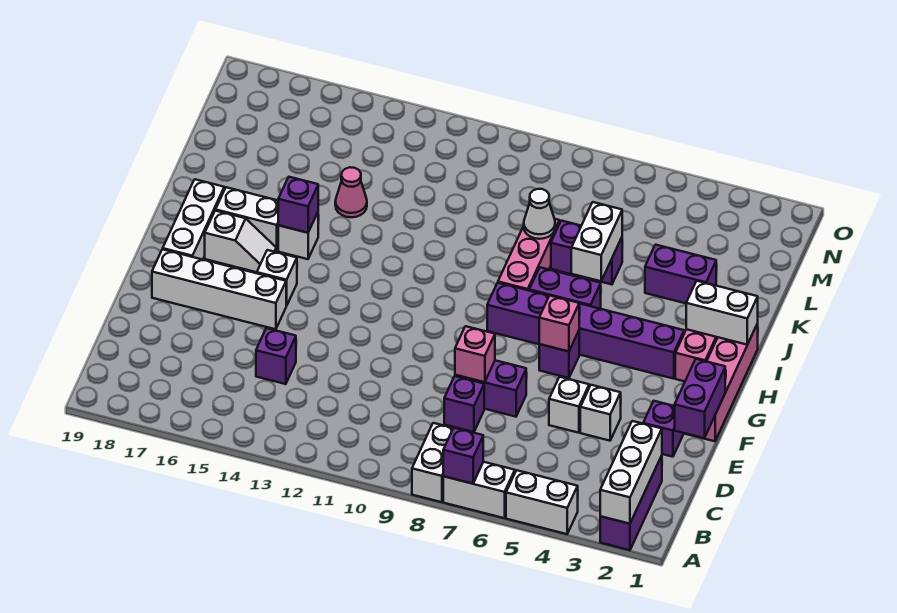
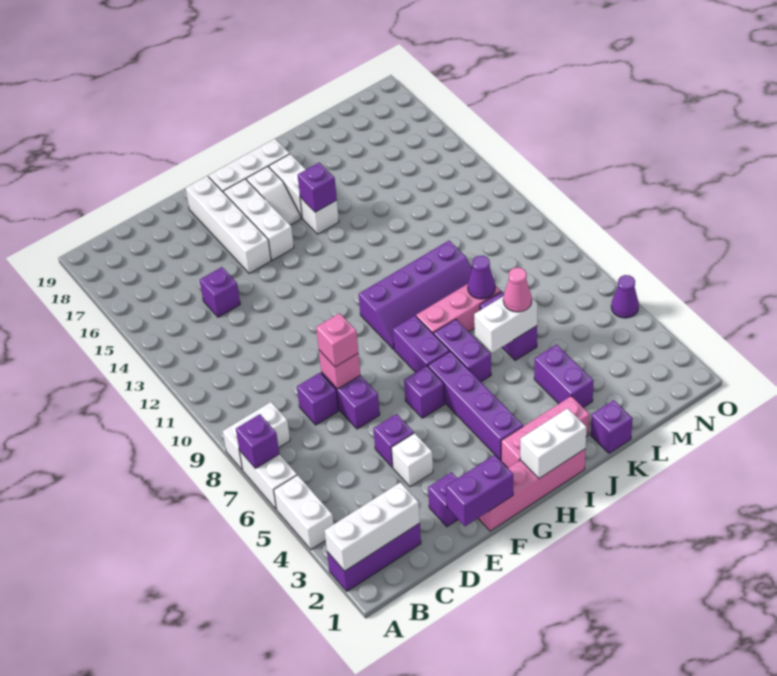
white 1x1 brick [549,377,589,433] -> purple 1x1 brick [374,414,414,467]
pink 1x1 brick [539,295,579,351] -> pink 1x1 brick moved to [316,313,358,367]
white 1x1 brick [257,250,297,306] -> white 1x3 brick [224,179,294,260]
none -> purple 2x4 slope [359,241,472,349]
white 1x2 brick [686,281,758,345] -> white 1x2 brick turned to [520,408,587,478]
none -> purple 1x1 brick [591,400,633,453]
white 1x1 cone [524,189,555,239] -> purple 1x1 cone [468,256,495,299]
pink 1x1 cone [335,167,367,217] -> pink 1x1 cone moved to [503,267,532,312]
none -> purple 1x1 cone [611,275,639,318]

